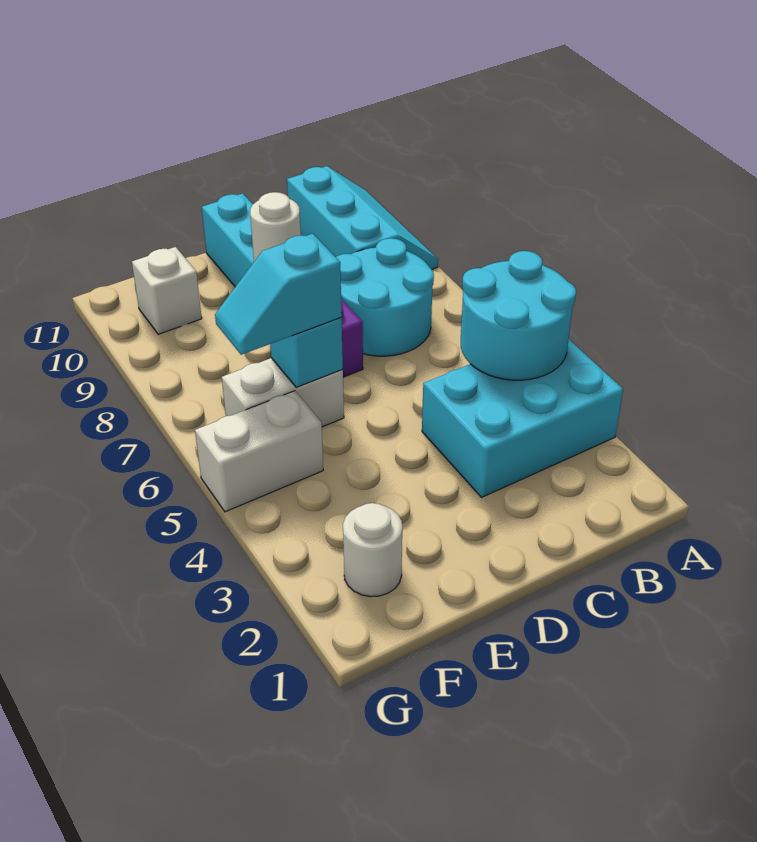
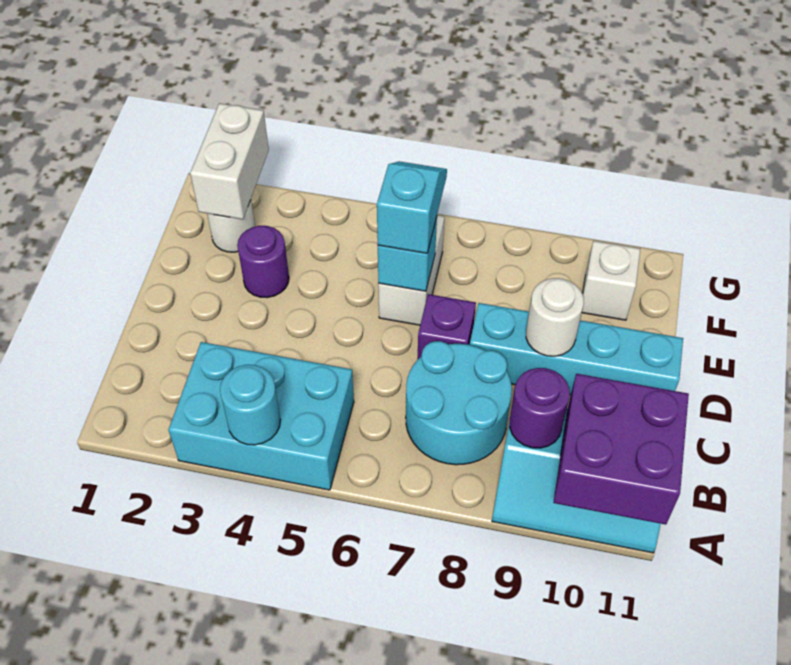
cyan 2x3 brick [422,339,623,497] -> cyan 2x3 brick turned to [168,342,354,490]
cyan 2x2 round brick [461,251,576,380] -> cyan 1x1 round brick [220,365,280,445]
none -> purple 2x2 brick [553,374,689,524]
none -> purple 1x1 round brick [510,368,570,448]
none -> purple 1x1 round brick [237,226,289,298]
white 1x2 brick [195,391,323,512] -> white 1x2 brick moved to [190,103,269,219]

